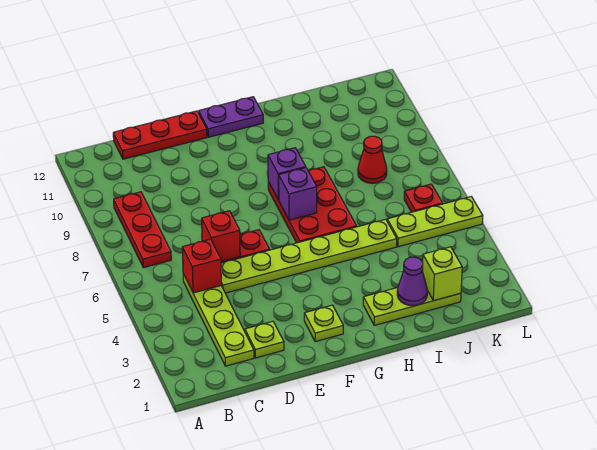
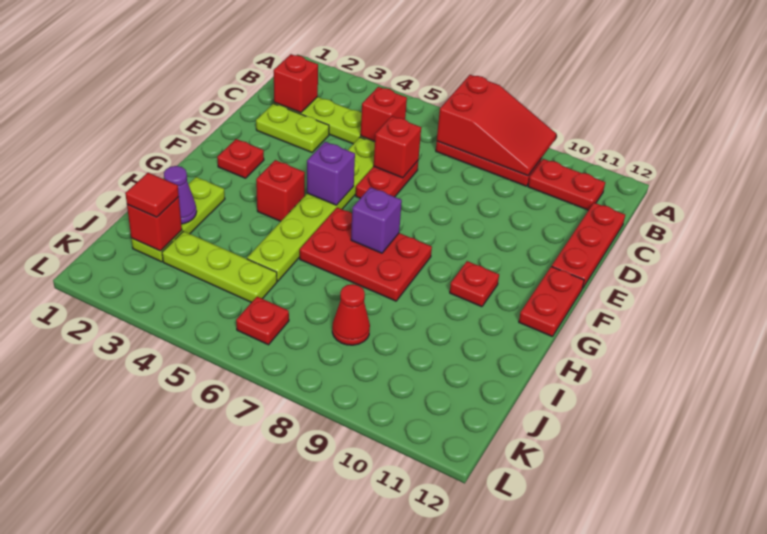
none -> red 2x3 slope [437,75,556,176]
none -> red 1x2 plate [528,159,605,210]
none -> red 1x1 brick [274,54,318,113]
lime 1x1 plate [245,321,284,358] -> lime 1x2 plate [256,104,329,152]
lime 1x1 plate [304,305,343,342] -> red 1x1 plate [217,139,264,178]
purple 1x2 plate [199,97,263,137] -> red 1x2 plate [519,266,584,337]
none -> red 1x1 brick [256,160,305,221]
purple 1x1 brick [268,148,306,200] -> purple 1x1 brick moved to [307,142,355,205]
none -> red 1x1 plate [450,261,499,307]
lime 1x1 brick [422,247,462,301] -> red 1x1 brick [127,197,182,251]
none -> red 1x1 tile [125,173,179,217]
lime 1x3 plate [387,197,483,247] -> lime 1x3 plate turned to [162,231,277,303]

